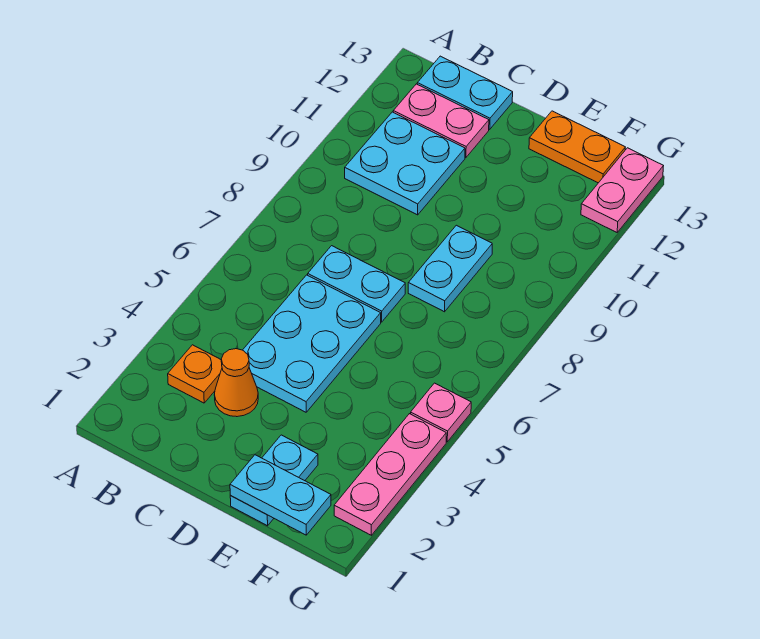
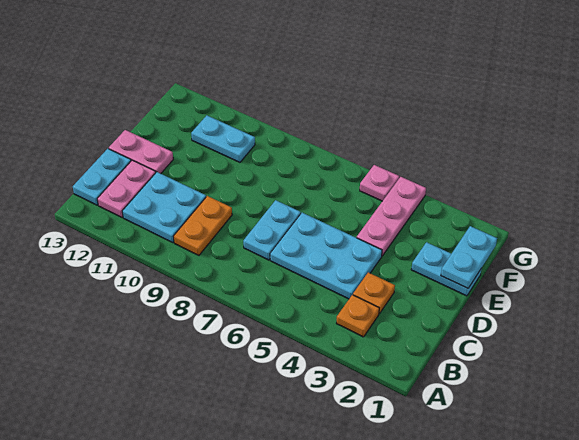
orange 1x1 cone [214,349,258,417] -> orange 1x1 plate [353,272,395,314]
cyan 1x2 plate [408,225,492,312] -> cyan 1x2 plate moved to [191,115,255,162]
orange 1x2 plate [529,111,625,183] -> orange 1x2 plate moved to [173,196,232,255]
pink 1x3 plate [334,414,446,535] -> pink 1x3 plate turned to [357,177,426,256]
pink 1x2 plate [581,148,663,232] -> pink 1x2 plate moved to [109,130,173,174]

